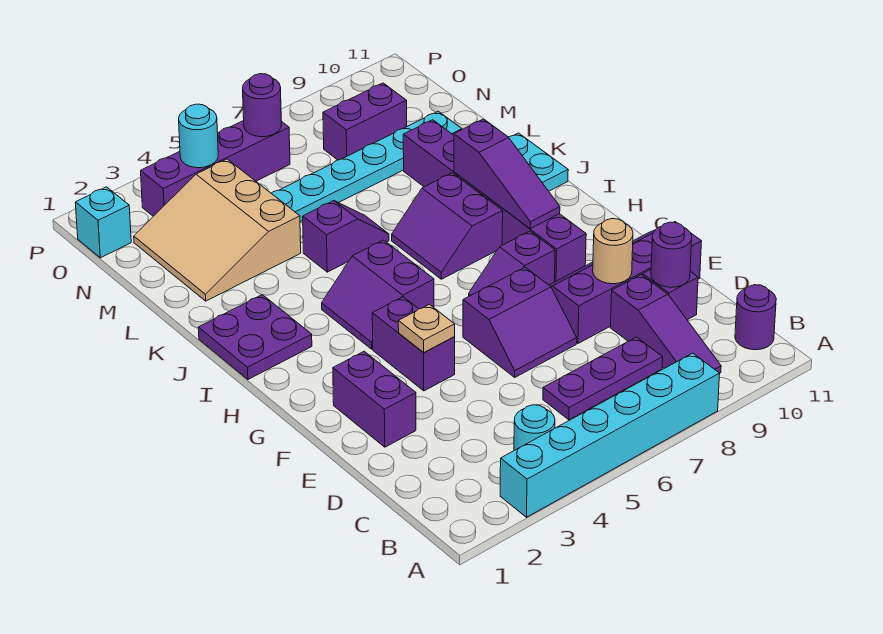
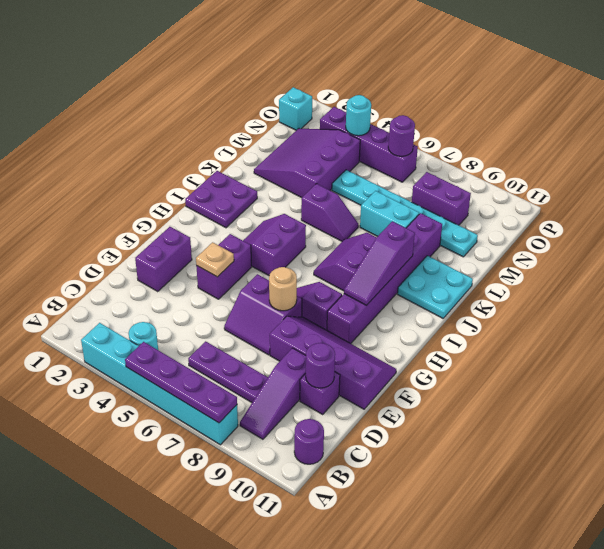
none -> purple 1x4 plate [125,342,237,423]
tan 1x1 round brick [593,219,633,284] -> tan 1x1 round brick moved to [269,267,297,311]
tan 3x3 slope [134,159,301,301] -> purple 3x3 slope [254,128,360,198]
none -> cyan 1x2 brick [360,191,419,236]

